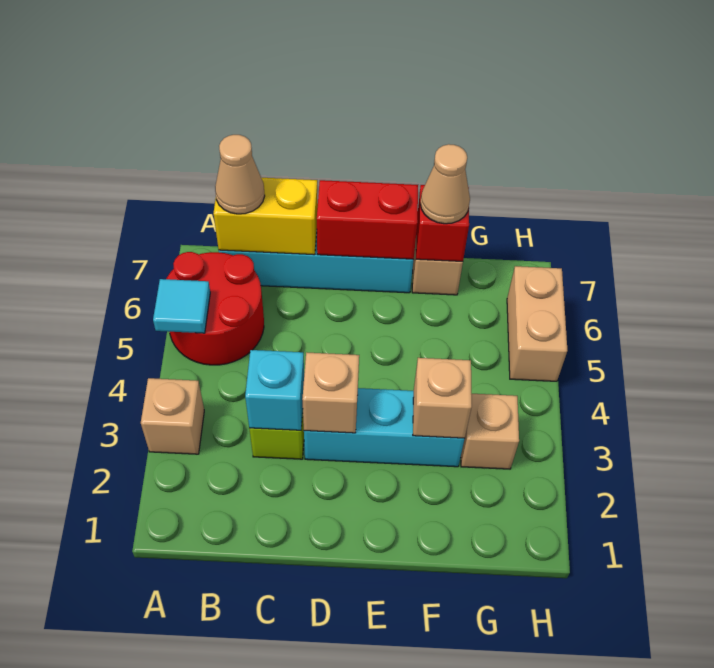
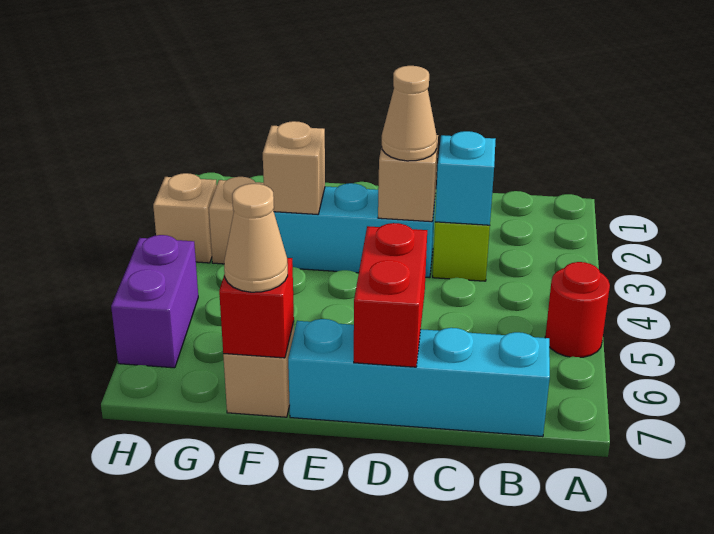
tan 1x1 brick [141,378,204,454] -> tan 1x1 brick moved to [153,173,217,263]
red 2x2 round brick [166,252,264,365] -> red 1x1 round brick [545,262,610,357]
cyan 1x1 tile [153,279,210,333] -> none
yellow 1x2 brick [214,178,318,255] -> none
tan 1x1 cone [215,135,265,214] -> tan 1x1 cone moved to [382,66,437,161]
red 1x2 brick [317,180,418,259] -> red 1x2 brick turned to [354,223,427,367]
tan 1x2 brick [507,266,567,381] -> purple 1x2 brick [111,235,198,368]

